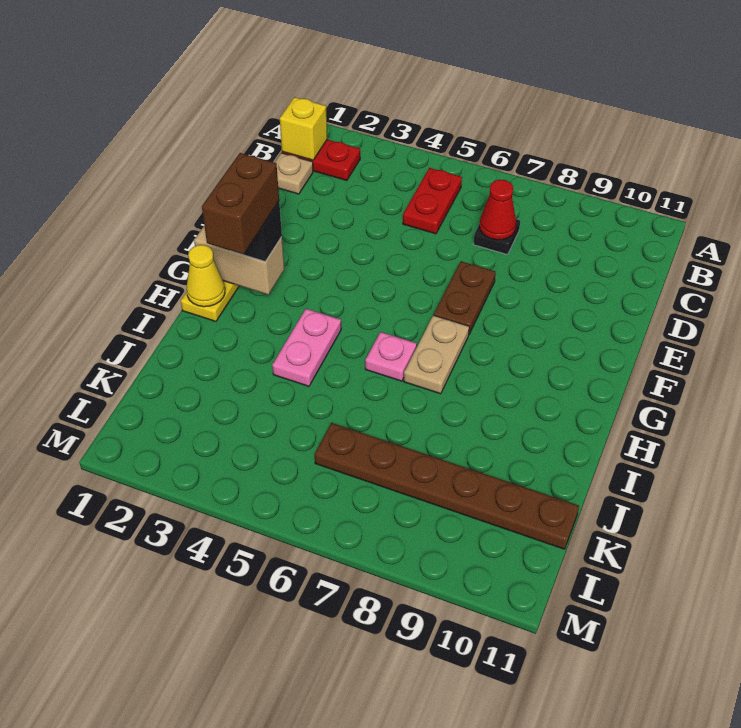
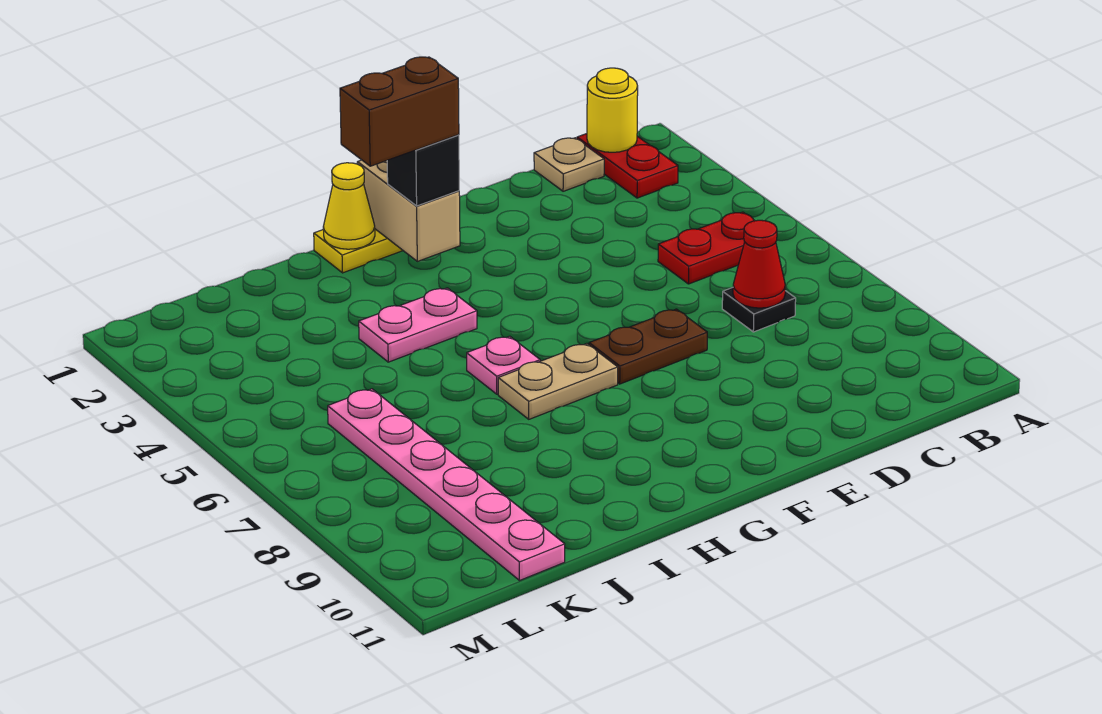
yellow 1x1 brick [280,97,327,160] -> yellow 1x1 round brick [587,68,638,152]
brown 1x6 plate [315,423,579,549] -> pink 1x6 plate [328,389,565,581]

